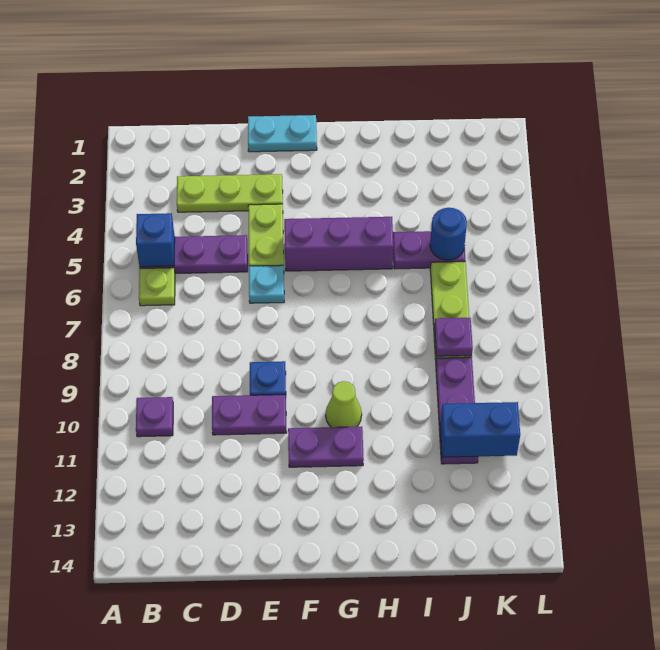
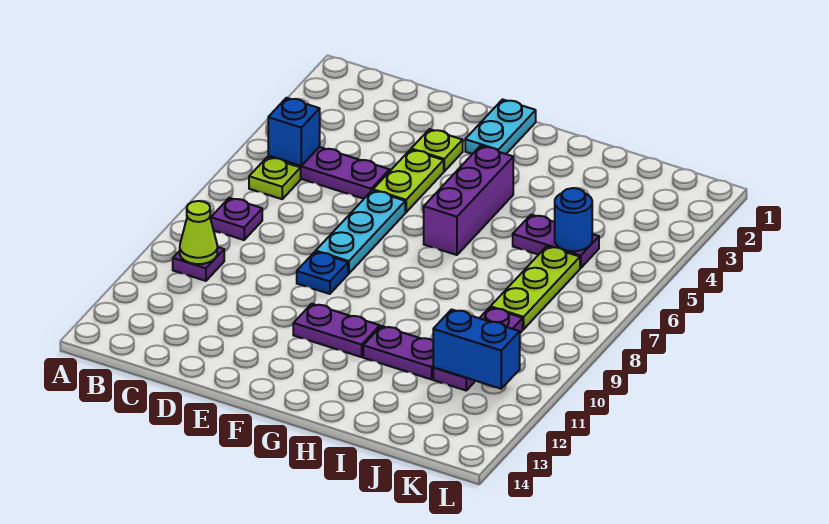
lime 1x3 plate [177,174,283,212] -> lime 1x1 plate [411,129,463,171]
purple 1x2 plate [212,395,287,435] -> purple 1x2 plate moved to [363,326,434,379]
cyan 1x2 plate [248,115,317,152] -> cyan 1x2 plate turned to [465,99,536,154]
cyan 1x1 plate [249,265,284,303] -> cyan 1x3 plate [316,190,405,274]
purple 1x3 brick [284,217,394,271] -> purple 1x3 brick turned to [424,146,513,255]
lime 1x1 cone [326,381,362,427] -> lime 1x1 cone moved to [180,201,217,264]
purple 1x1 plate [435,318,473,356] -> purple 1x1 plate moved to [211,198,262,240]

